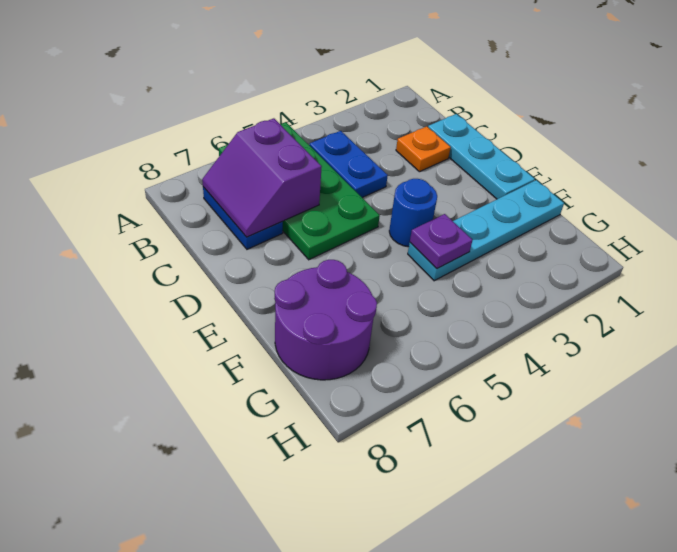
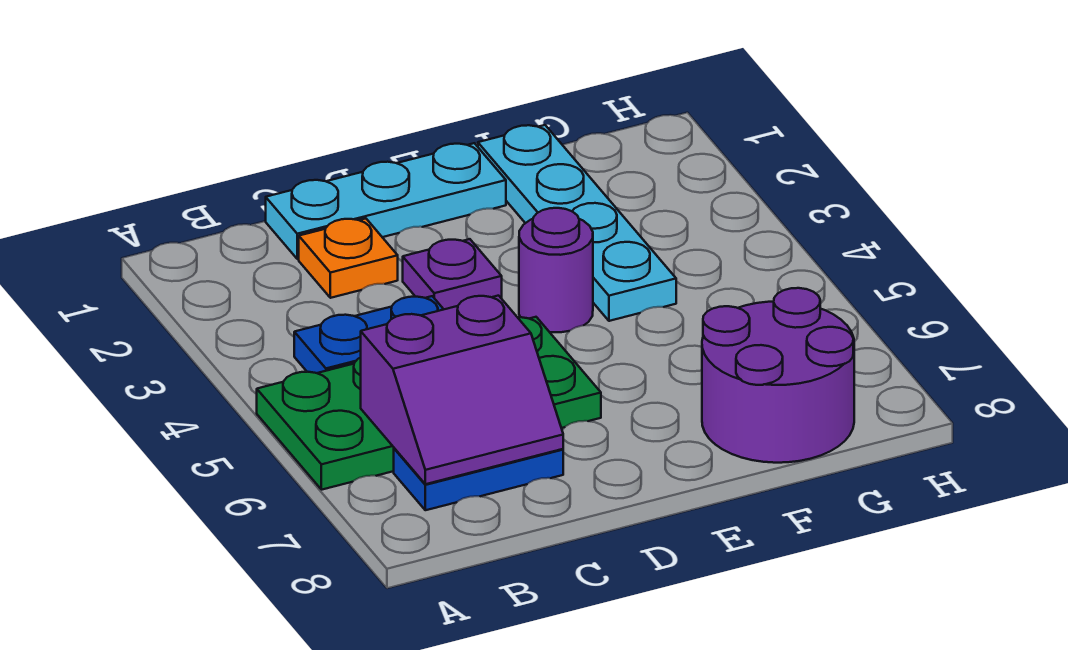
blue 1x1 round brick [389,179,437,247] -> purple 1x1 round brick [519,208,593,332]
purple 1x1 plate [410,214,472,269] -> purple 1x1 plate moved to [403,239,502,309]

